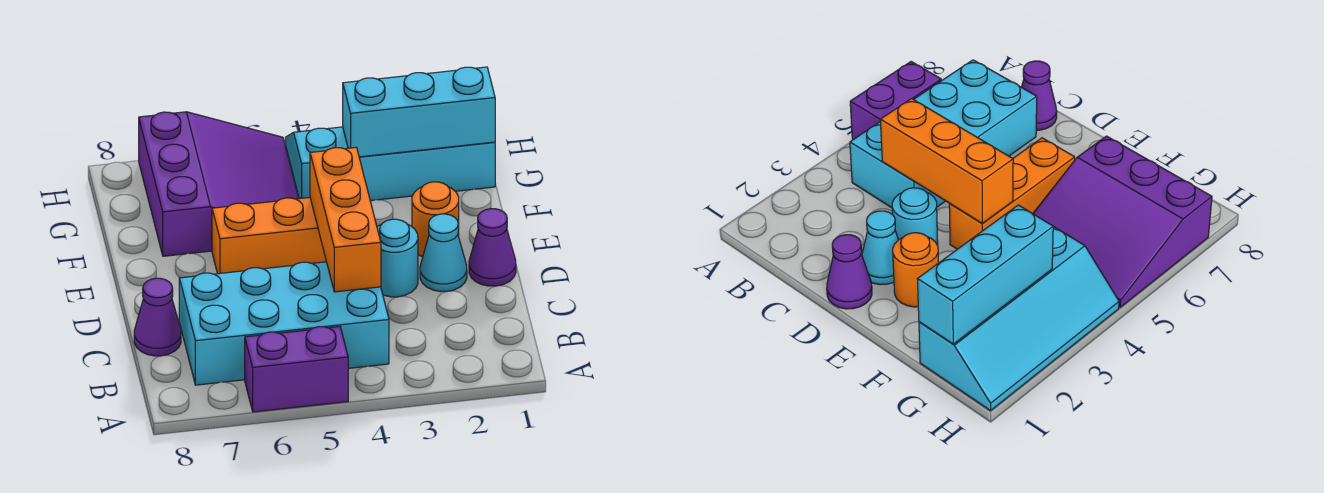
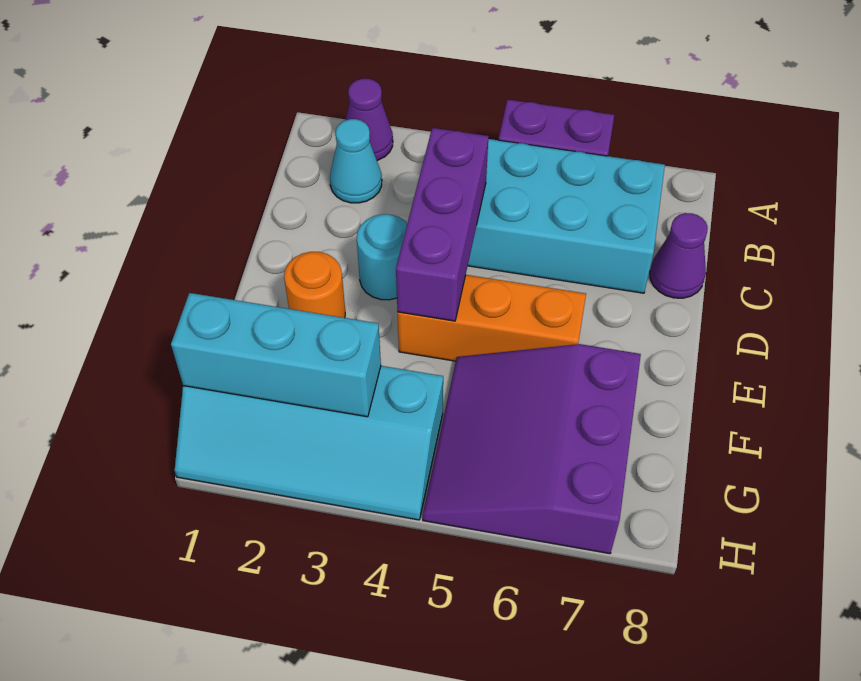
orange 1x3 brick [310,147,381,292] -> purple 1x3 brick [396,128,489,321]
purple 1x1 cone [469,209,516,286] -> purple 1x1 cone moved to [345,79,393,160]
cyan 1x1 cone [420,214,467,292] -> cyan 1x1 cone moved to [330,119,382,203]

